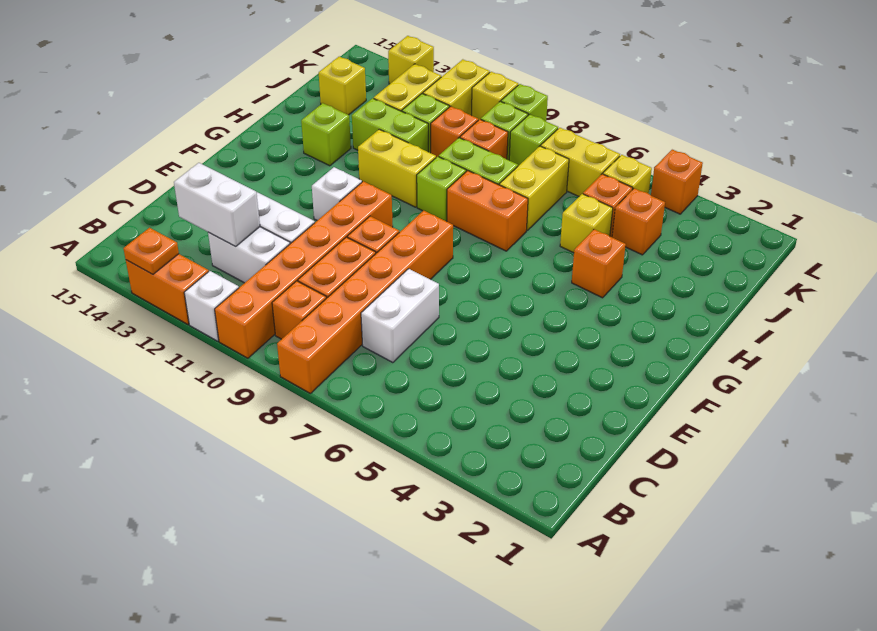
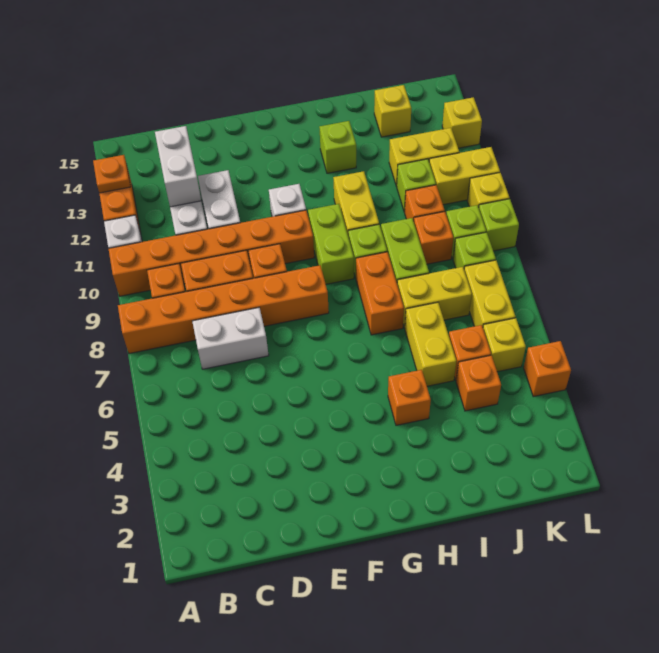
yellow 1x1 brick [560,194,613,253] -> yellow 1x2 brick [405,302,456,386]
lime 1x2 brick [352,98,428,152] -> lime 1x2 brick moved to [308,204,354,284]

